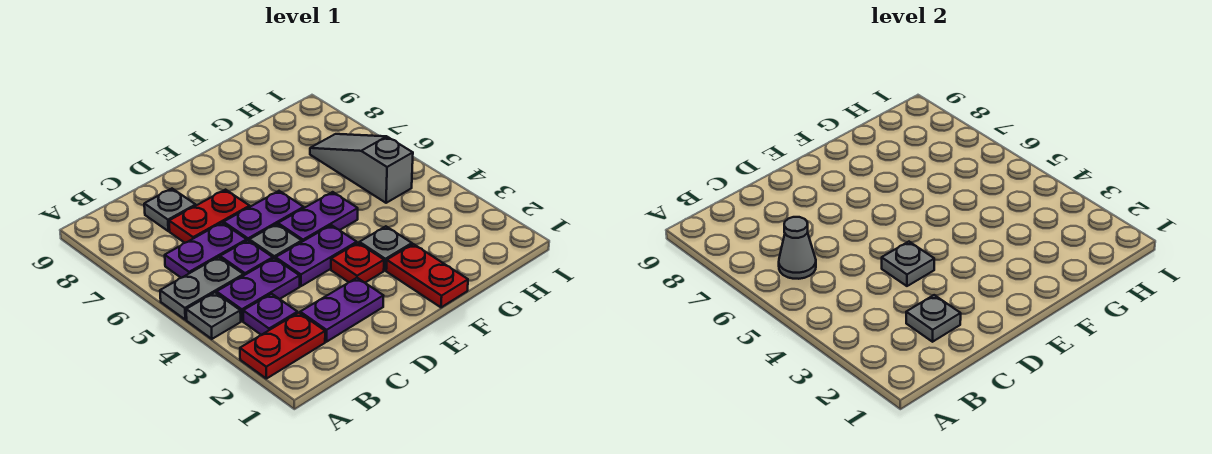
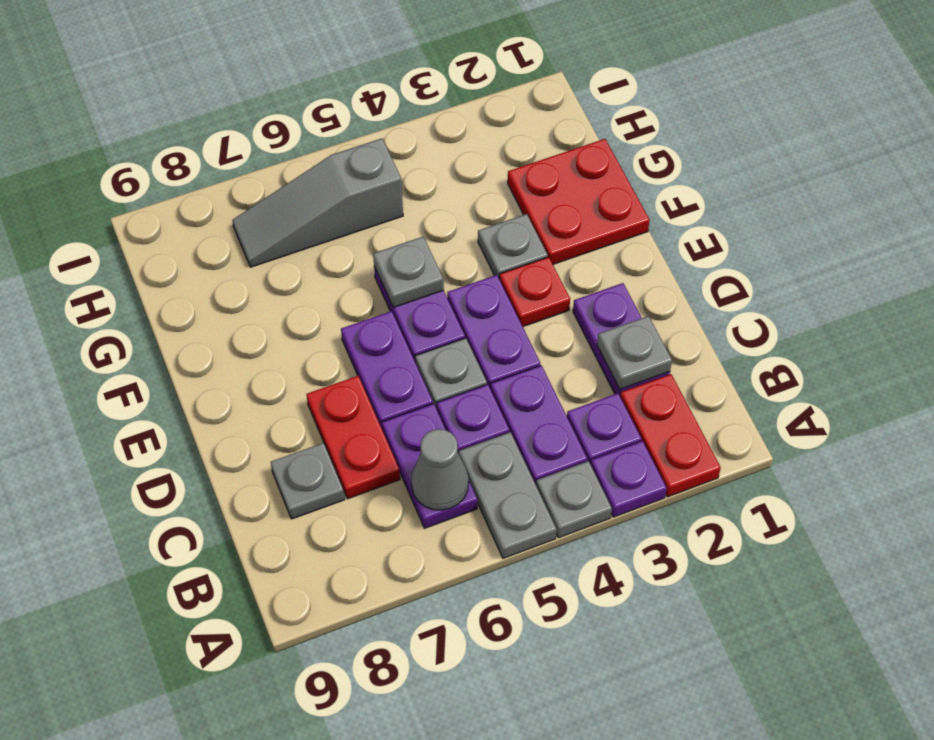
none -> purple 1x1 plate [591,441,667,517]
grey 1x1 plate [882,242,934,286] -> grey 1x1 plate moved to [373,237,444,307]
red 1x2 plate [386,244,468,307] -> red 2x2 plate [508,139,650,264]

